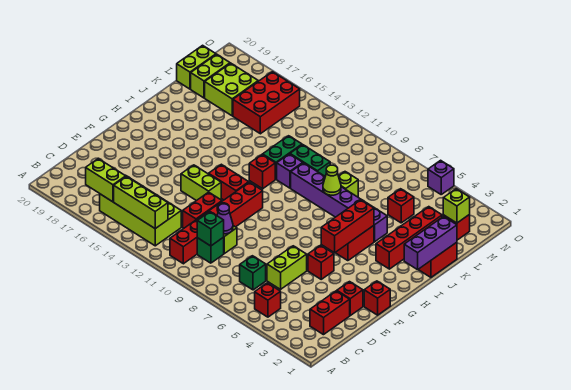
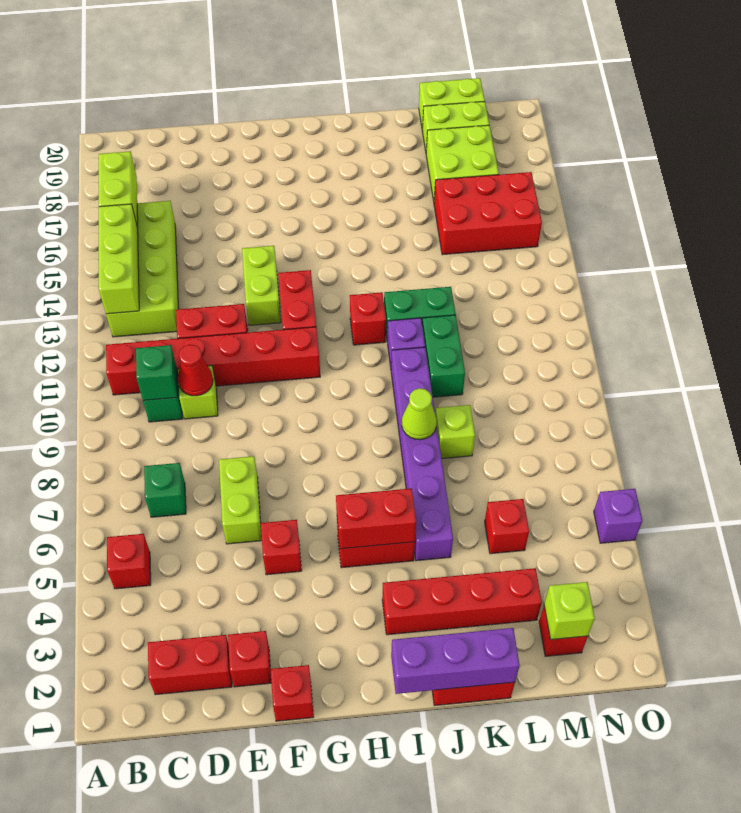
lime 1x2 brick [267,246,307,289] -> lime 1x2 brick turned to [219,456,262,544]
purple 1x1 cone [217,204,233,234] -> red 1x1 cone [178,345,213,396]
red 1x3 brick [321,200,374,253] -> red 1x2 brick [336,488,416,549]

